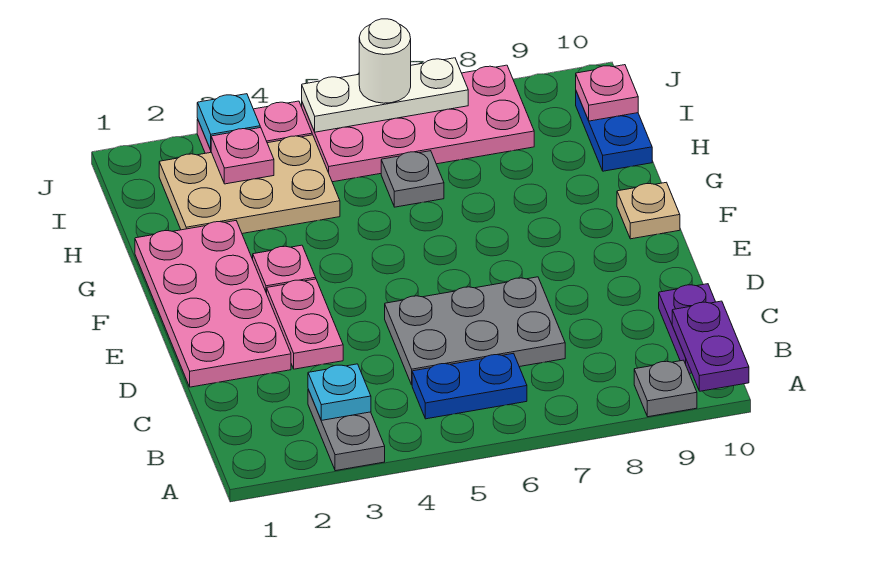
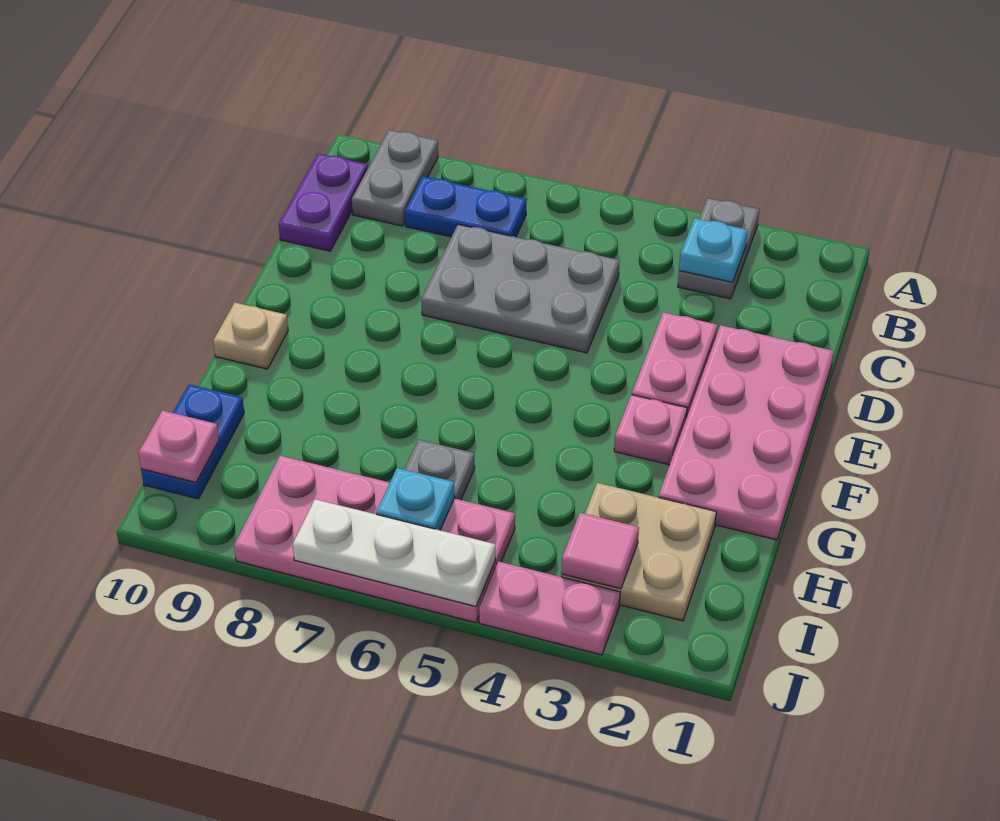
grey 1x1 plate [634,360,697,417] -> grey 1x2 plate [352,130,438,226]
purple 1x2 plate [672,301,749,391] -> none
blue 1x2 plate [412,353,527,419] -> blue 1x2 plate moved to [405,176,527,237]
tan 2x3 plate [159,135,340,234] -> tan 2x2 plate [561,483,716,621]
pink 1x1 plate [211,127,274,184] -> pink 1x1 tile [561,513,639,589]
cyan 1x1 plate [197,94,260,150] -> cyan 1x1 plate moved to [376,468,455,530]
white 1x1 round brick [359,19,411,103] -> none

